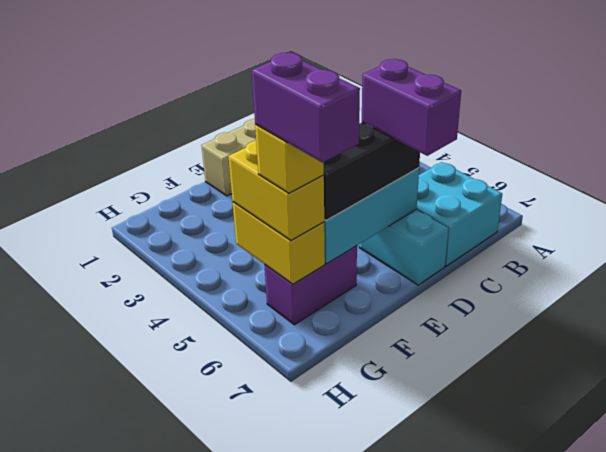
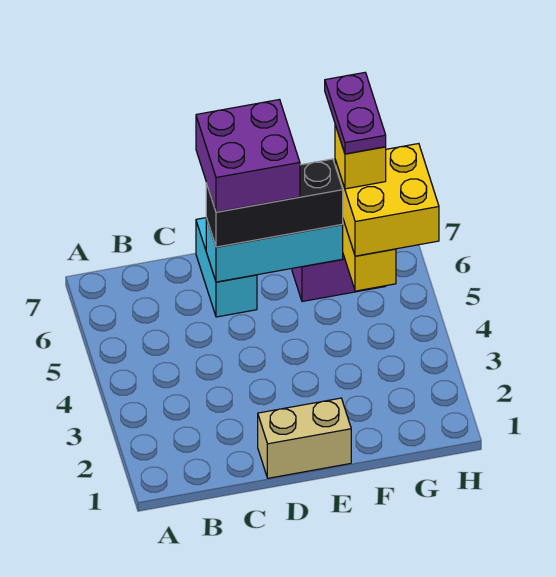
cyan 2x2 brick [416,162,502,266] -> none
purple 1x2 brick [362,59,461,156] -> purple 2x2 brick [196,100,300,212]
yellow 1x2 brick [228,141,324,240] -> yellow 2x2 brick [335,144,439,256]
purple 1x2 brick [252,53,360,163] -> purple 1x2 plate [325,73,386,154]

